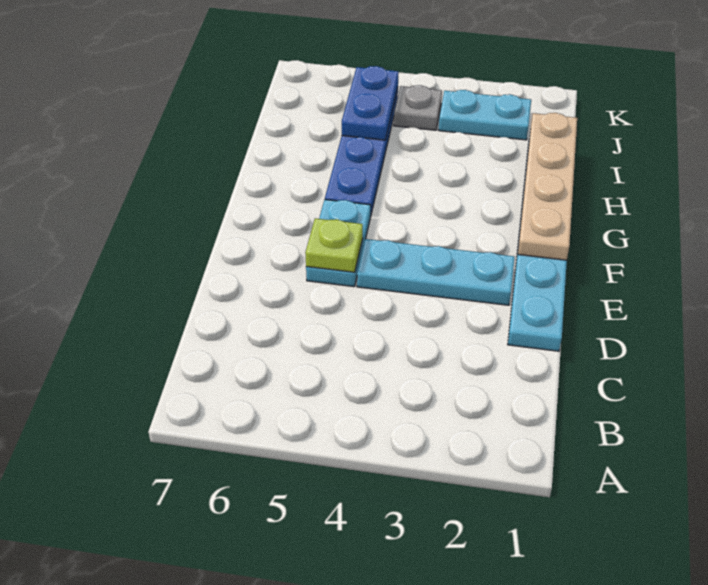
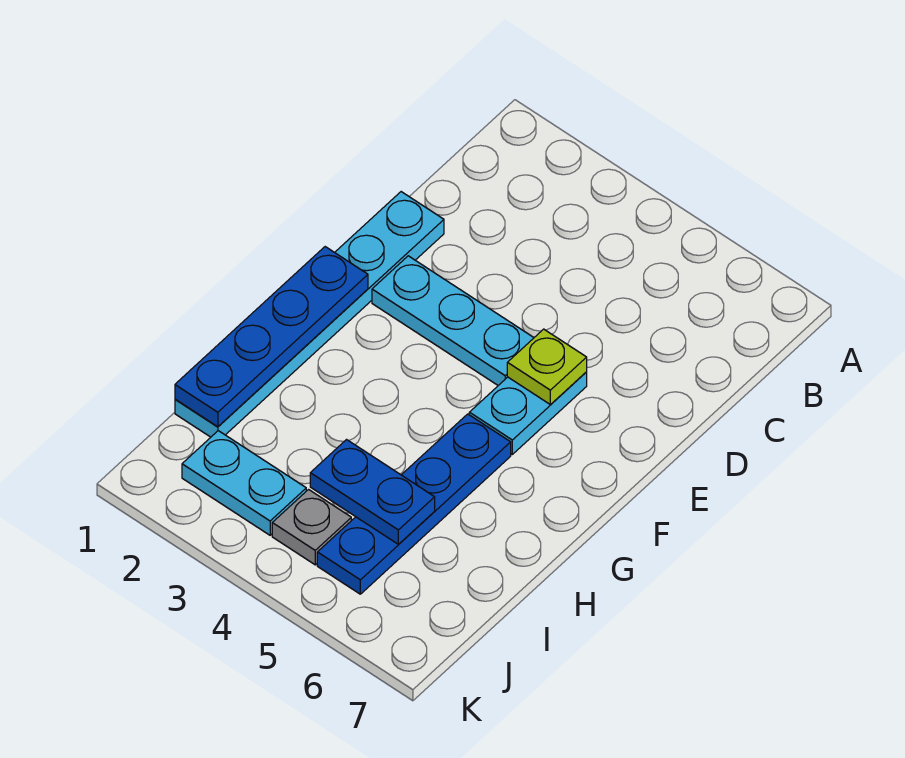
tan 1x4 plate [518,113,577,260] -> blue 1x4 plate [175,247,368,427]
blue 1x2 plate [342,66,399,140] -> blue 1x2 plate turned to [310,440,435,544]

